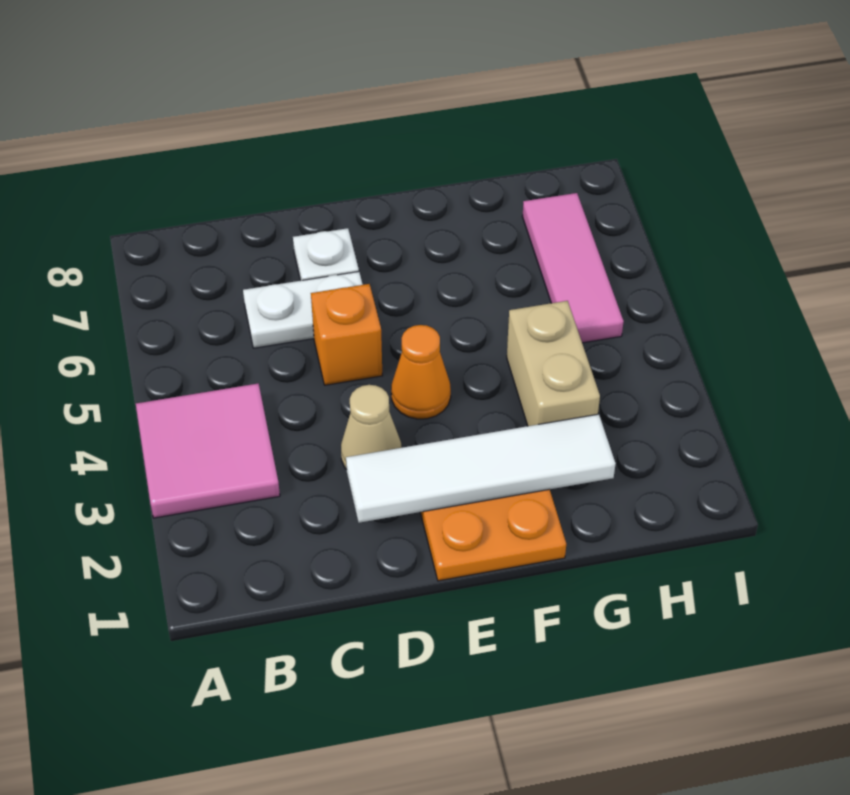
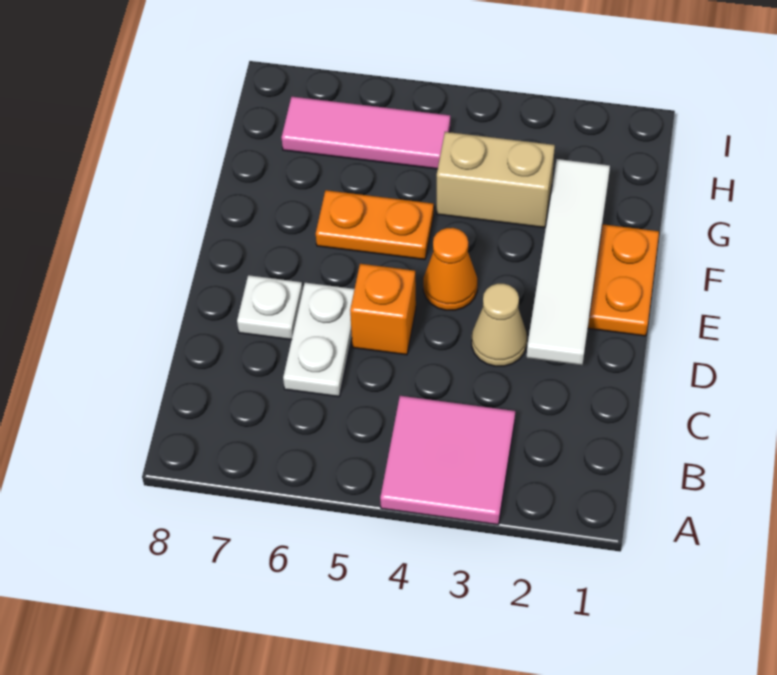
none -> orange 1x2 plate [316,190,434,260]

